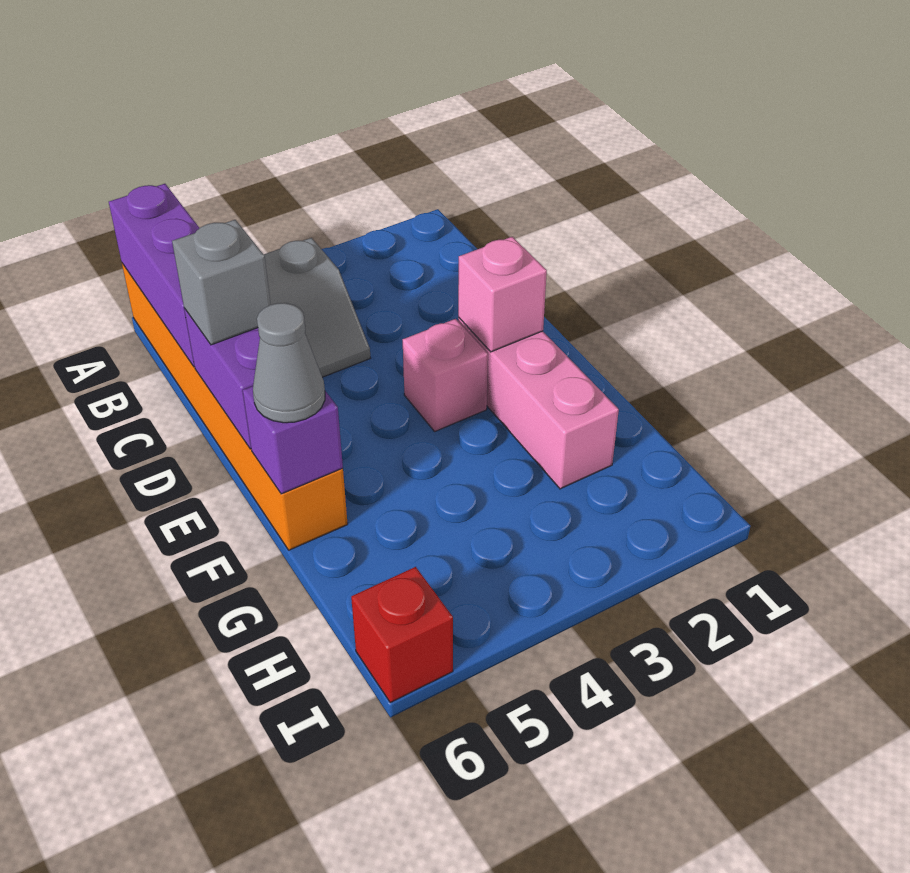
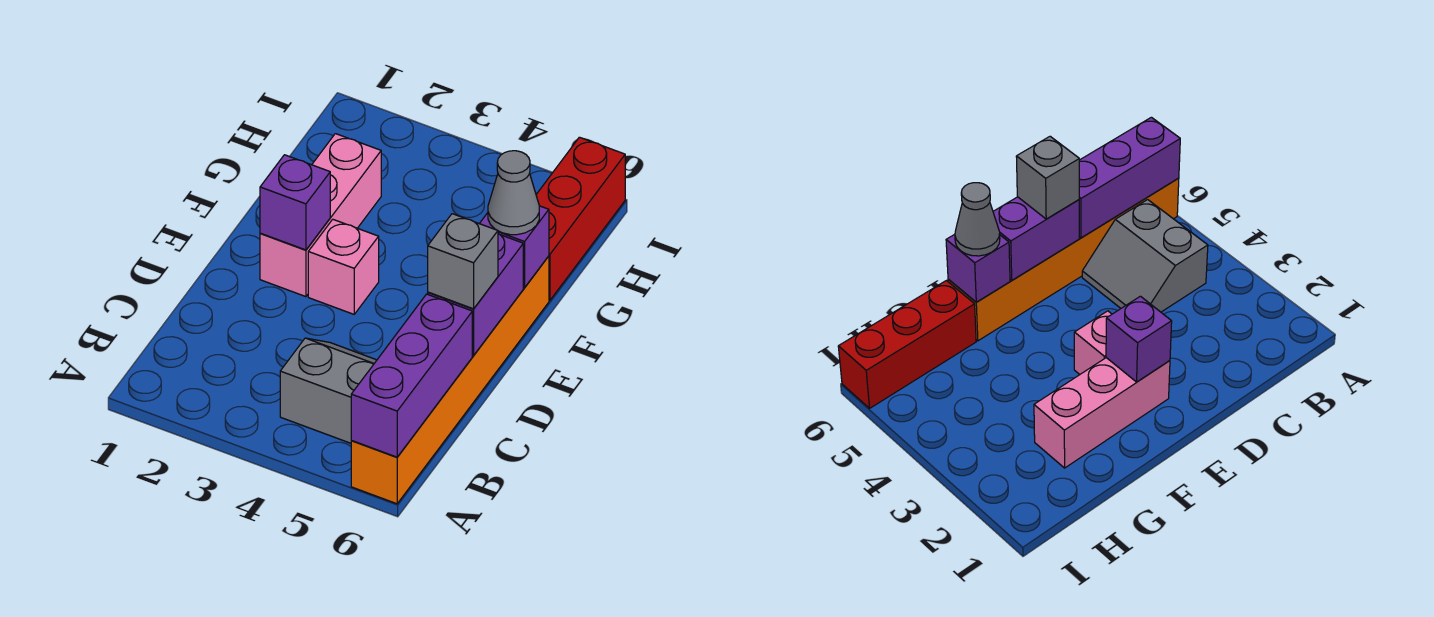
pink 1x1 brick [458,237,547,352] -> purple 1x1 brick [260,155,330,250]
red 1x1 brick [351,567,453,702] -> red 1x3 brick [536,137,625,300]

